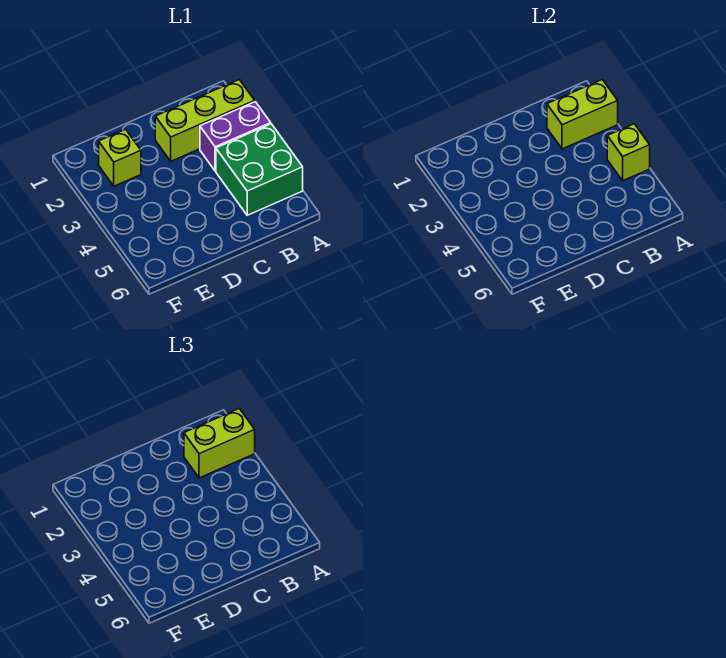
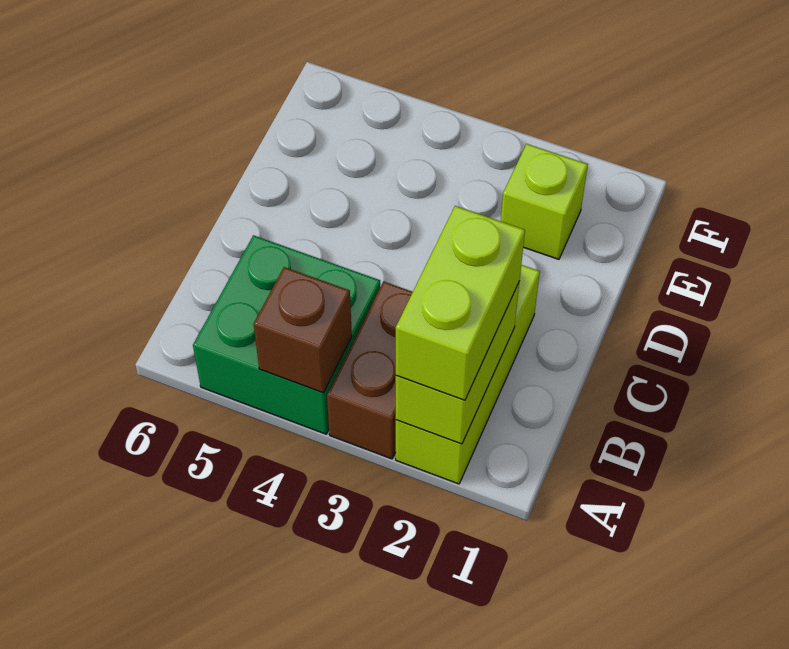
purple 1x2 brick [200,102,271,171] -> brown 1x2 brick [327,282,413,459]
lime 1x1 brick [607,124,650,181] -> brown 1x1 brick [254,267,352,393]

